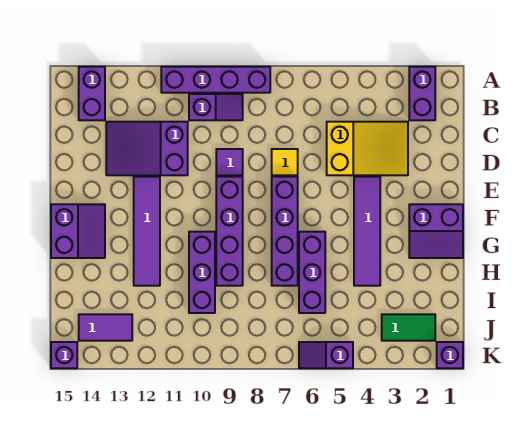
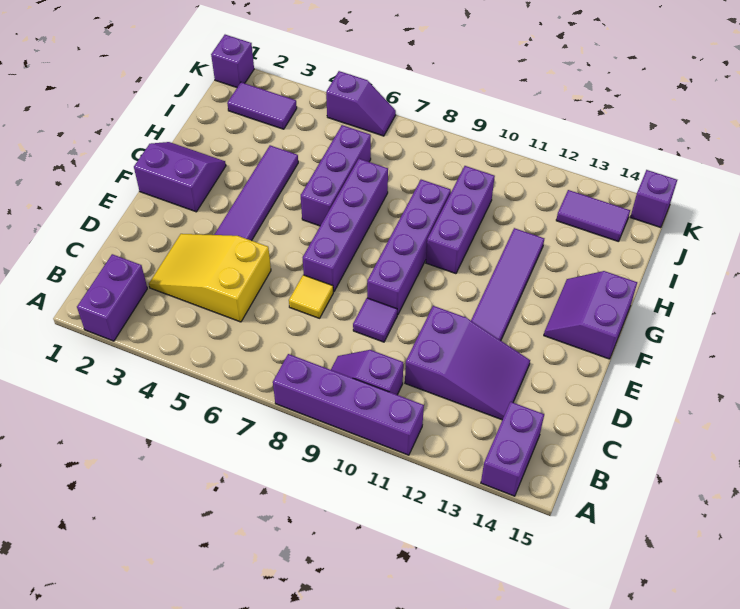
green 1x2 tile [382,314,435,341] -> purple 1x2 tile [227,82,297,129]

